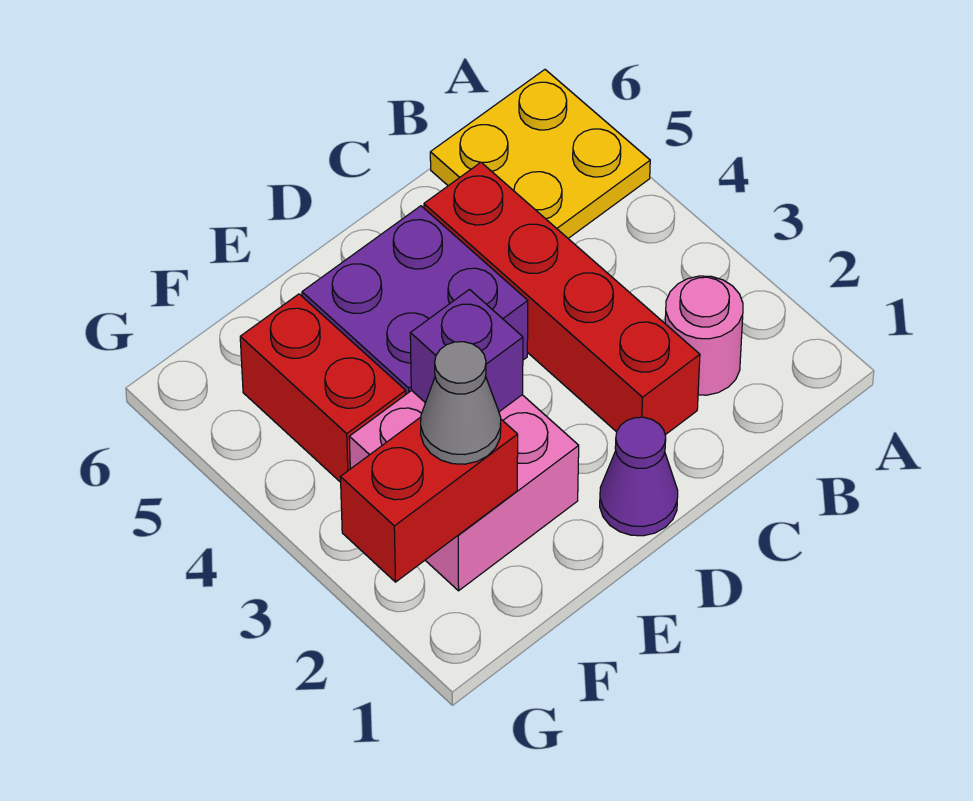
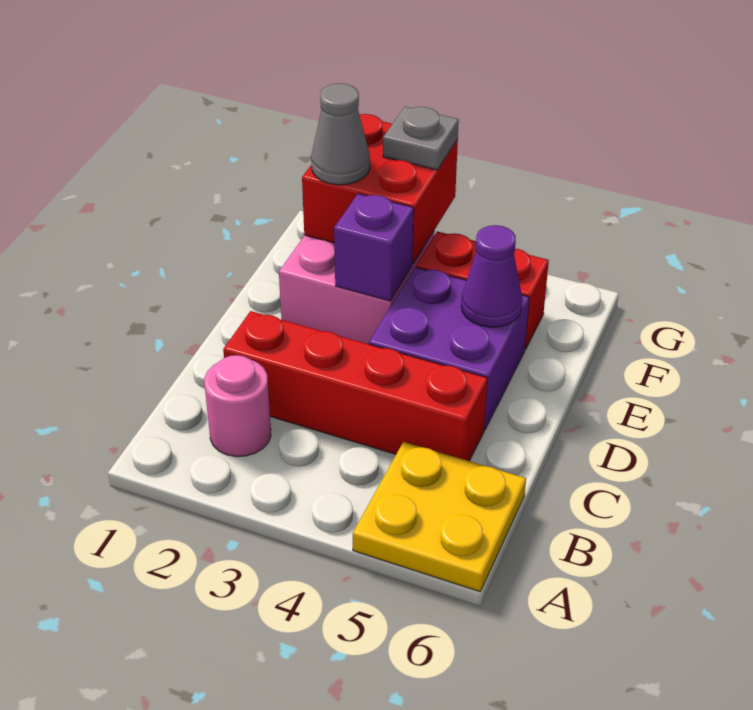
purple 1x1 cone [600,417,678,536] -> purple 1x1 cone moved to [461,225,522,327]
red 1x2 brick [340,417,518,582] -> red 2x2 brick [302,114,458,264]
none -> grey 1x1 plate [383,107,459,170]

